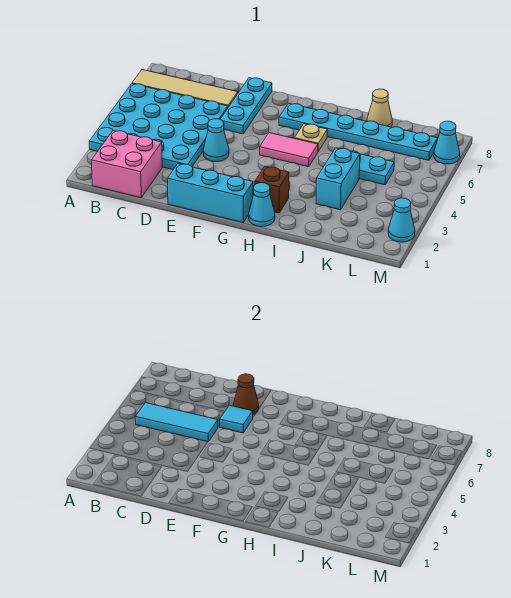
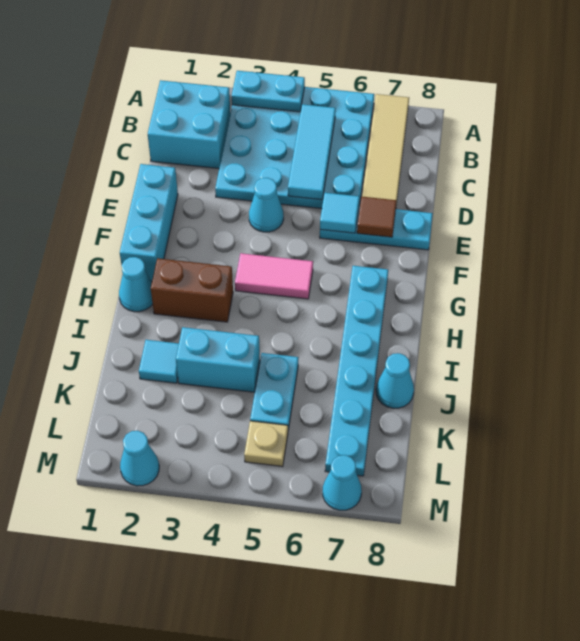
none -> cyan 1x2 plate [232,71,305,112]
pink 2x2 brick [91,131,162,198] -> cyan 2x2 brick [148,80,230,168]
brown 1x1 cone [233,374,259,415] -> brown 1x1 tile [357,197,397,237]
pink 1x2 tile [260,133,318,167] -> pink 1x2 tile turned to [235,253,313,299]
brown 1x1 brick [255,166,289,213] -> brown 1x2 brick [151,258,233,322]
tan 1x1 plate [294,124,327,151] -> tan 1x1 plate moved to [244,421,288,467]
none -> cyan 1x1 tile [139,340,179,383]
tan 1x1 cone [367,89,392,127] -> cyan 1x1 cone [376,353,414,408]

